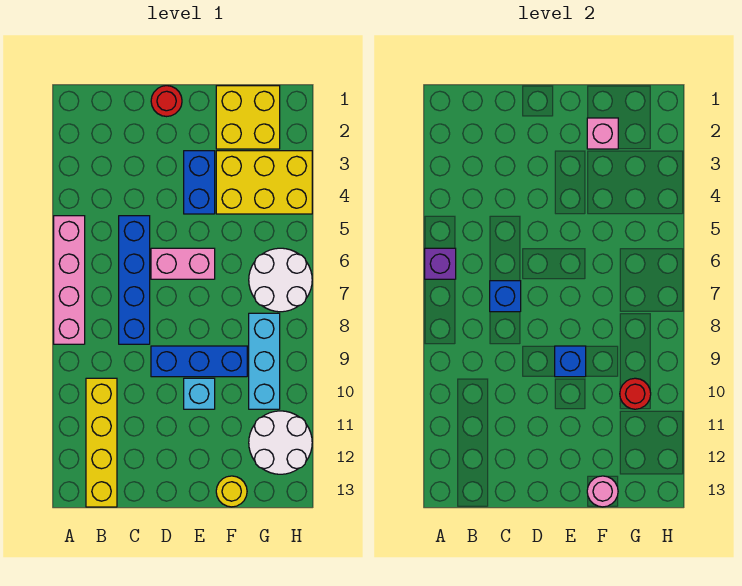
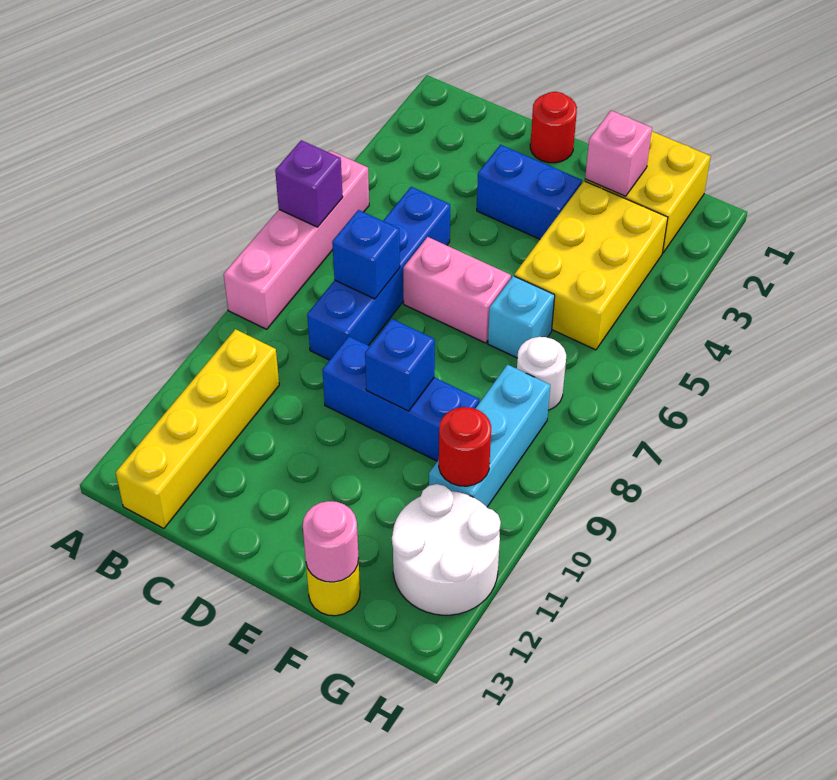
blue 1x2 brick [184,151,215,214] -> blue 1x2 brick turned to [477,145,582,239]
cyan 1x1 brick [184,378,215,409] -> cyan 1x1 brick moved to [488,276,555,358]
yellow 2x3 brick [216,151,312,214] -> yellow 2x3 brick turned to [514,181,668,350]
white 2x2 round brick [249,248,312,312] -> white 1x1 round brick [517,337,566,410]

